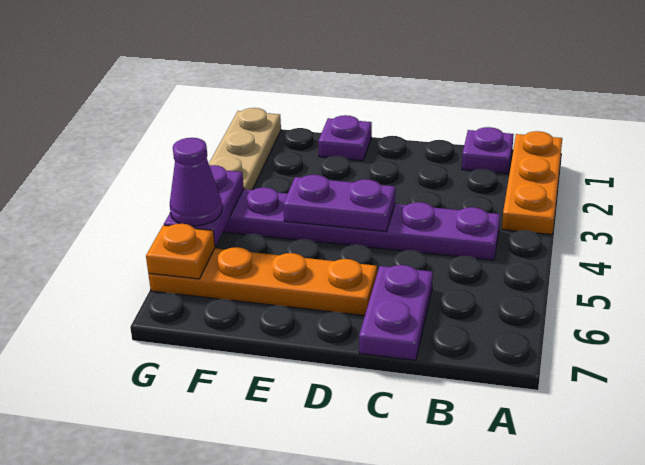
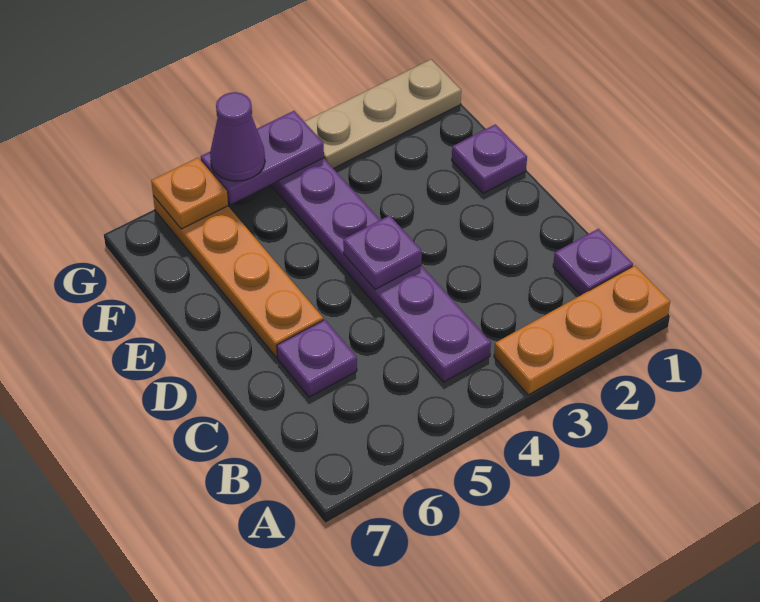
purple 1x2 plate [359,265,433,360] -> purple 1x1 plate [277,320,357,397]
purple 1x2 plate [283,175,395,232] -> purple 1x1 plate [343,216,422,289]

